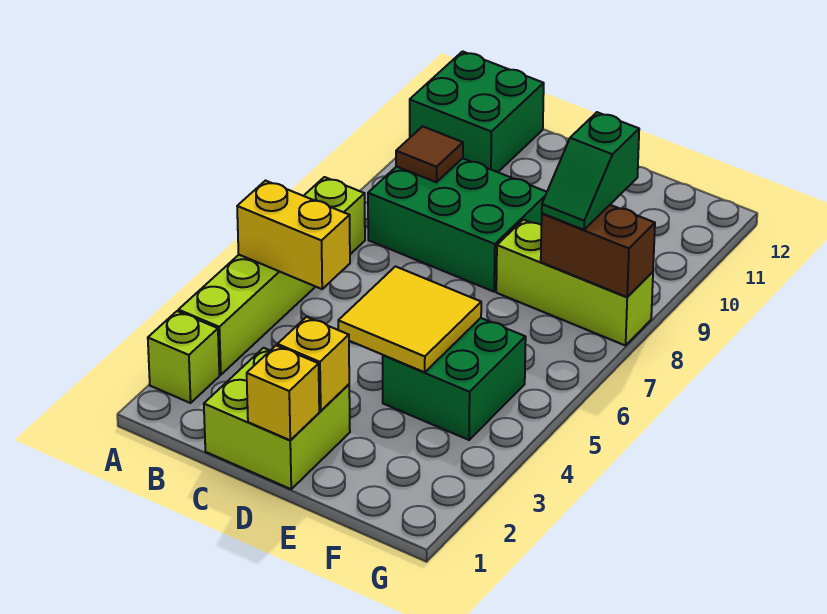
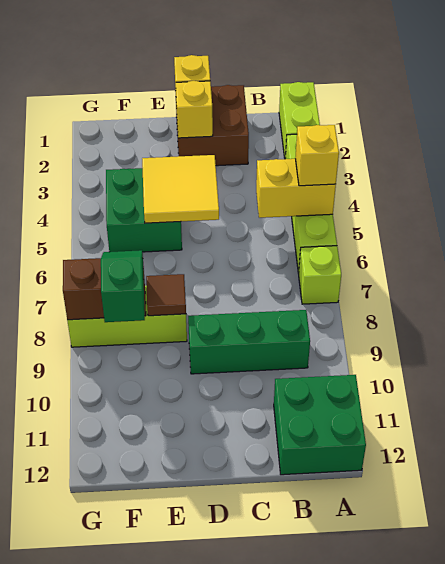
lime 1x1 brick [148,311,219,403] -> lime 1x2 brick [279,82,320,158]
none -> yellow 1x1 brick [295,125,339,186]
green 2x3 brick [368,158,547,292] -> green 1x3 brick [188,310,310,374]
brown 1x1 tile [396,126,463,182] -> brown 1x1 tile moved to [146,274,186,316]
lime 2x2 brick [204,348,350,489] -> brown 2x2 brick [175,85,249,166]

